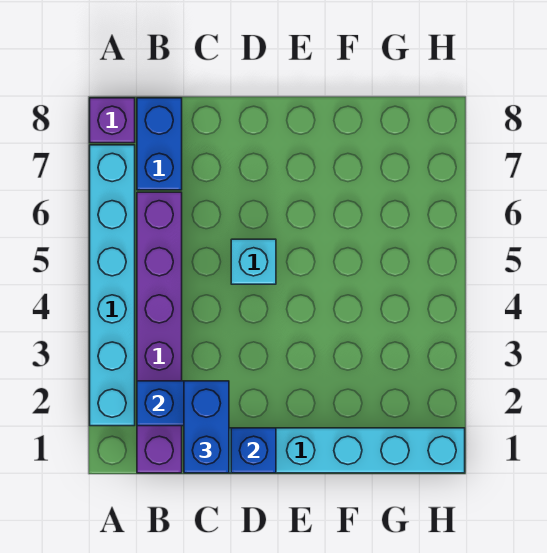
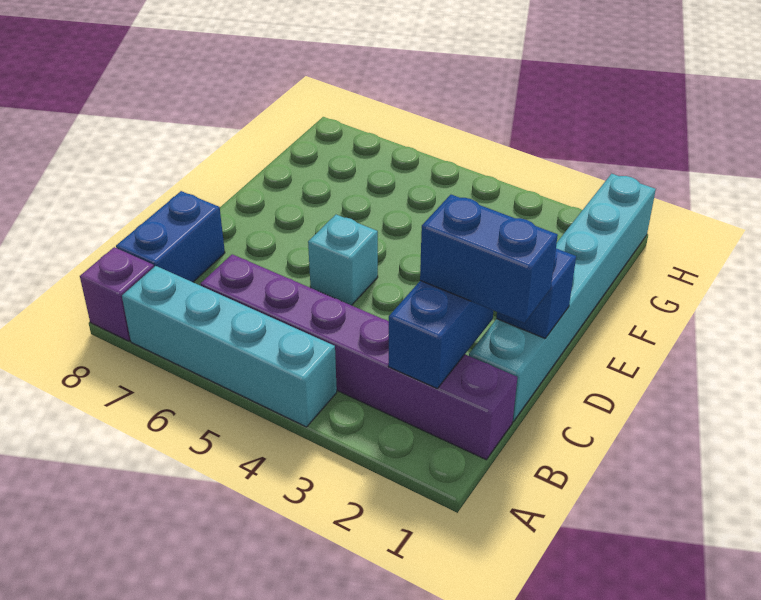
cyan 1x6 brick [90,145,135,426] -> cyan 1x4 brick [122,266,337,427]
blue 1x2 brick [137,98,182,190] -> blue 1x2 brick turned to [116,191,225,282]

